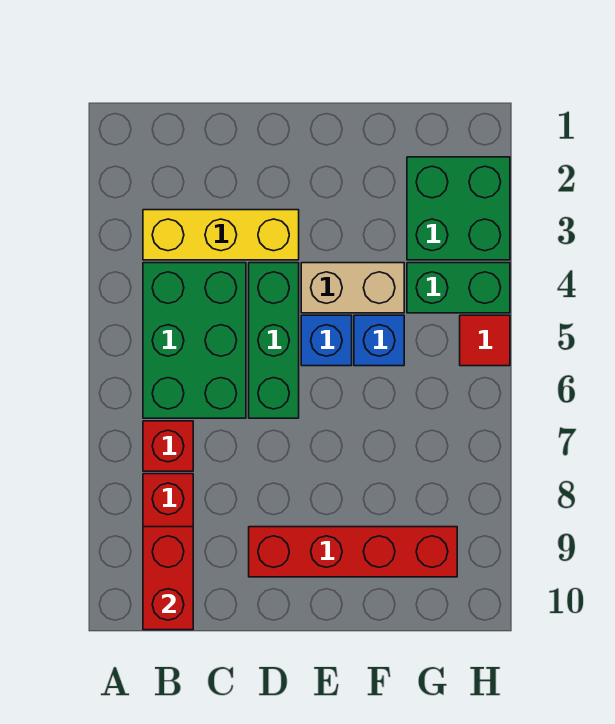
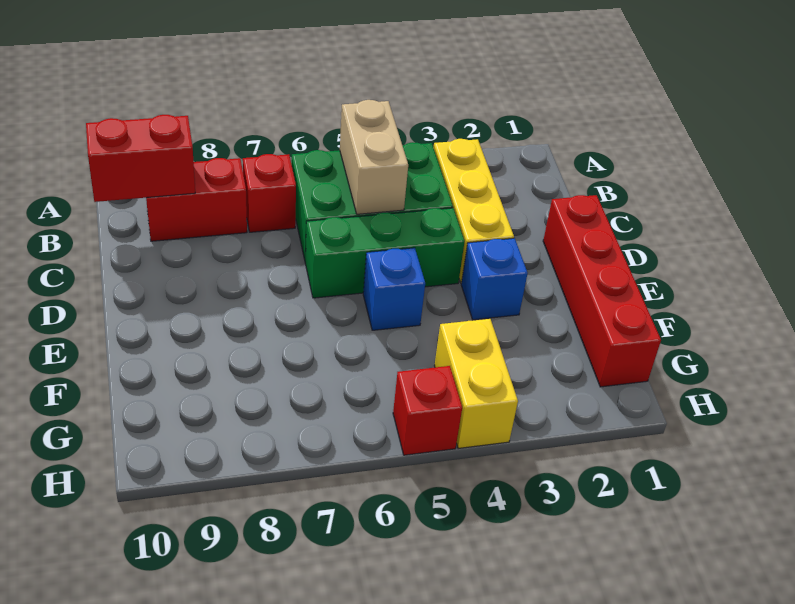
red 1x4 brick [249,527,457,577] -> red 1x4 brick moved to [543,195,661,387]
tan 1x2 brick [301,263,404,313] -> tan 1x2 brick moved to [340,100,408,214]
blue 1x1 brick [354,315,404,366] -> blue 1x1 brick moved to [461,238,528,320]
green 2x2 brick [407,157,510,260] -> none
green 1x2 brick [407,263,510,313] -> yellow 1x2 brick [435,319,518,448]
red 1x1 tile [460,315,510,366] -> red 1x1 brick [393,366,462,455]

